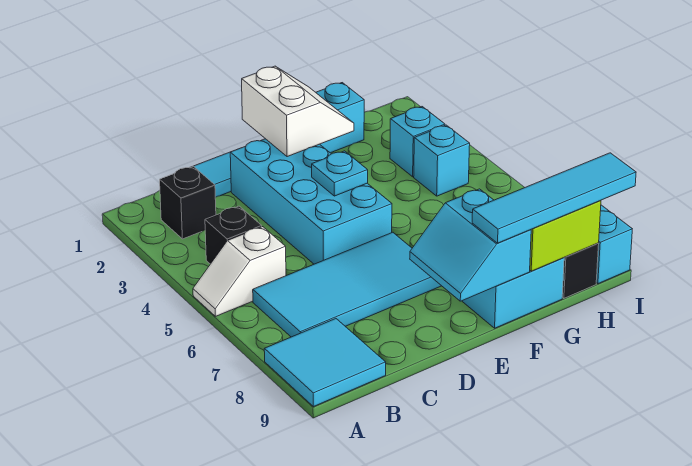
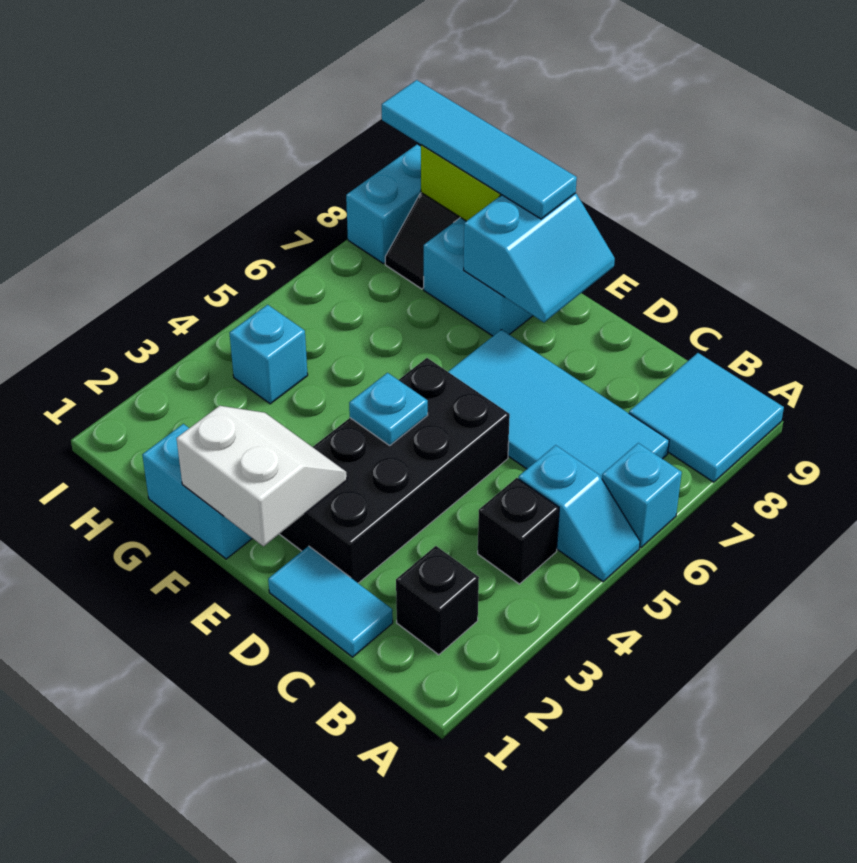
white 1x2 slope [193,227,286,316] -> cyan 1x2 slope [518,445,640,582]
cyan 2x4 brick [230,139,392,264] -> black 2x4 brick [280,358,510,583]
white 2x2 slope [242,66,354,157] -> white 2x2 slope turned to [177,406,347,546]
cyan 1x1 brick [390,107,445,177] -> cyan 1x1 brick moved to [602,443,682,548]

